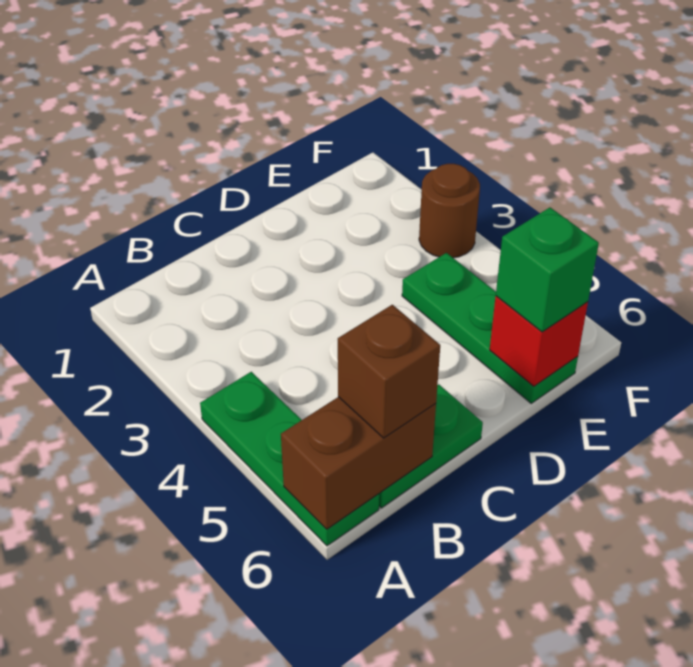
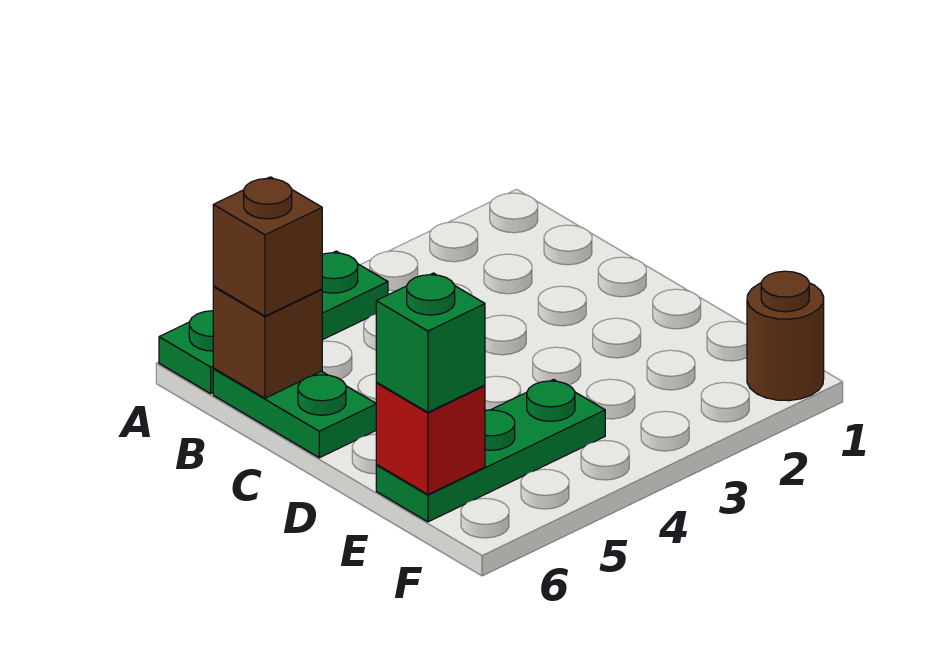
brown 1x2 brick [281,397,436,529] -> brown 1x1 brick [213,286,322,398]
brown 1x1 round brick [419,164,480,258] -> brown 1x1 round brick moved to [747,271,824,401]

